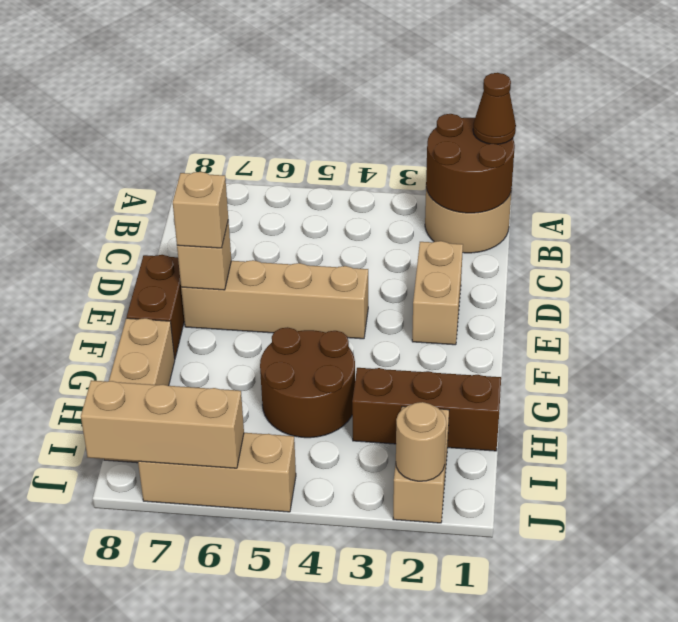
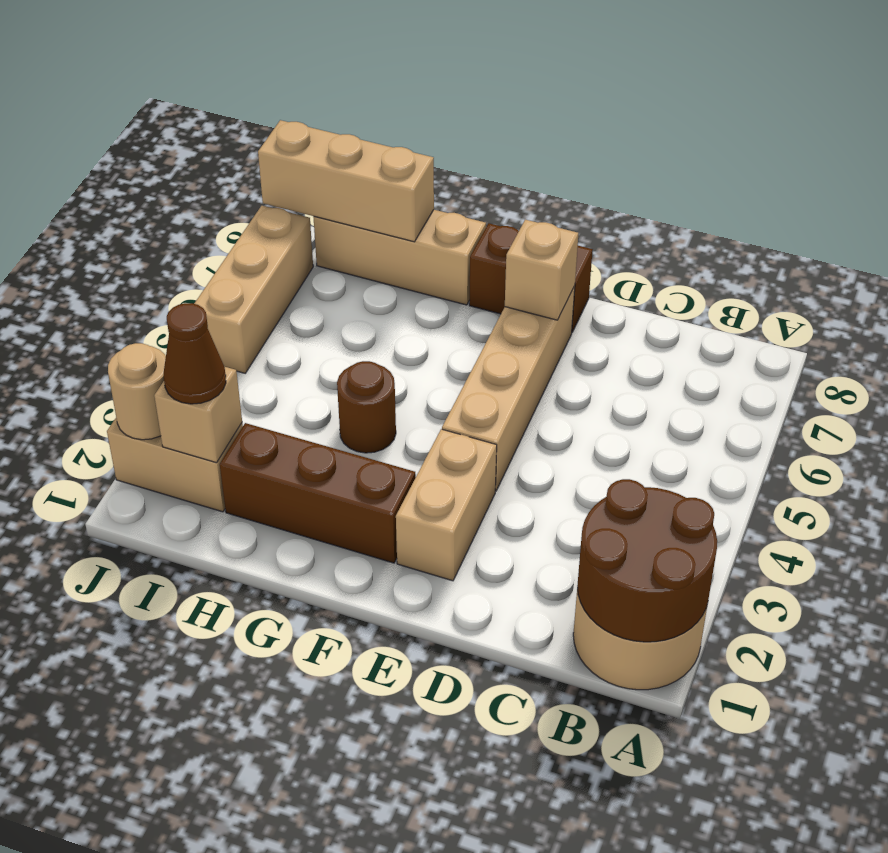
brown 1x1 cone [473,73,516,144] -> brown 1x1 cone moved to [164,303,226,404]
tan 1x2 brick [412,241,463,345] -> tan 1x2 brick turned to [396,429,497,581]
tan 1x1 brick [173,172,228,248] -> tan 1x1 brick moved to [154,367,242,463]
brown 2x2 round brick [260,327,355,438] -> brown 1x1 round brick [337,361,396,453]
brown 1x3 brick [352,368,501,451] -> brown 1x3 brick turned to [220,423,416,563]
tan 1x3 brick [81,380,244,468] -> tan 1x3 brick turned to [258,120,434,242]

